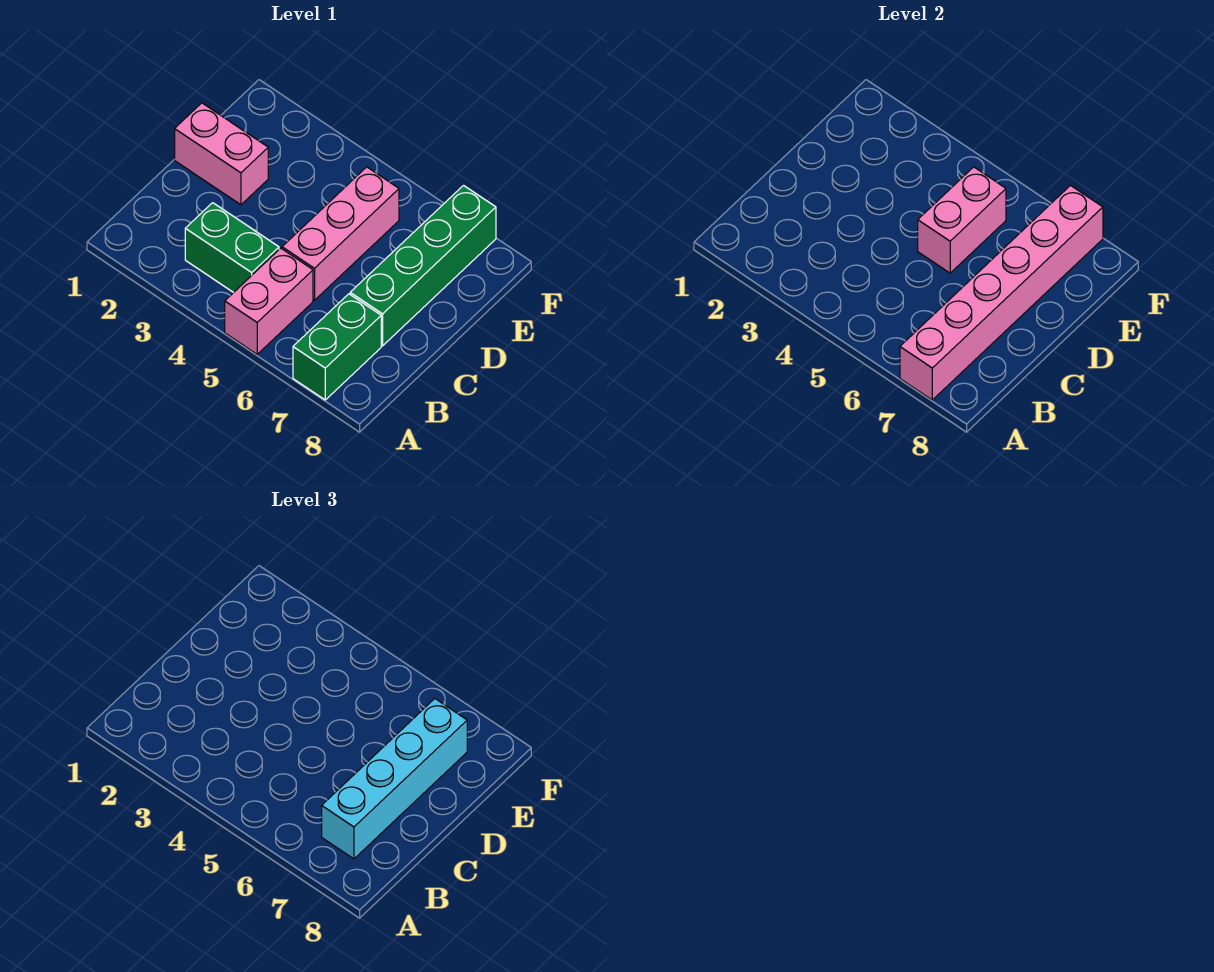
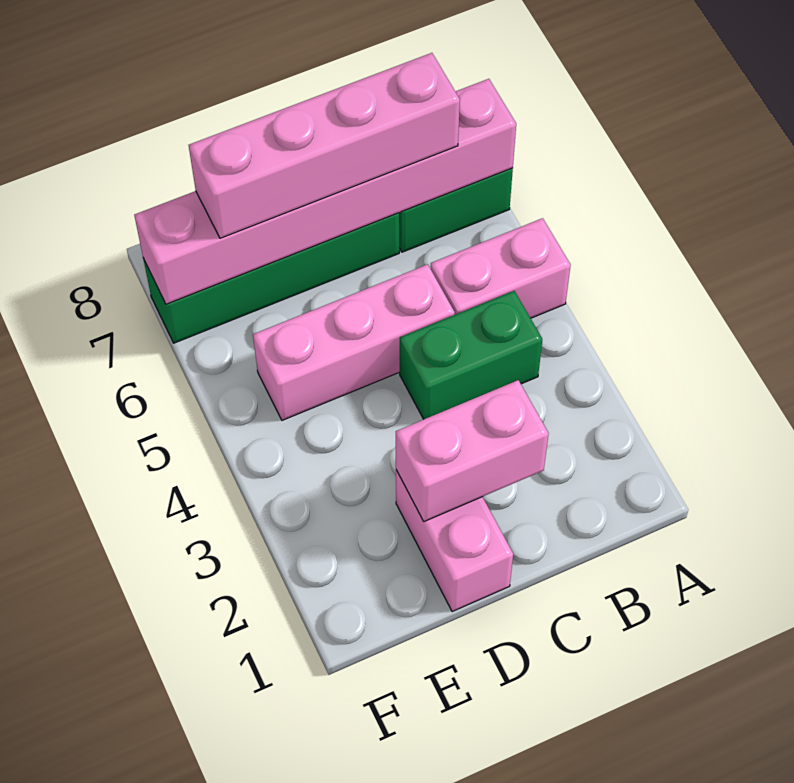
green 1x2 brick [185,203,279,293] -> green 1x2 brick turned to [400,291,542,419]
cyan 1x4 brick [322,699,467,859] -> pink 1x4 brick [189,53,460,238]
pink 1x2 brick [918,167,1006,273] -> pink 1x2 brick moved to [396,380,549,522]

